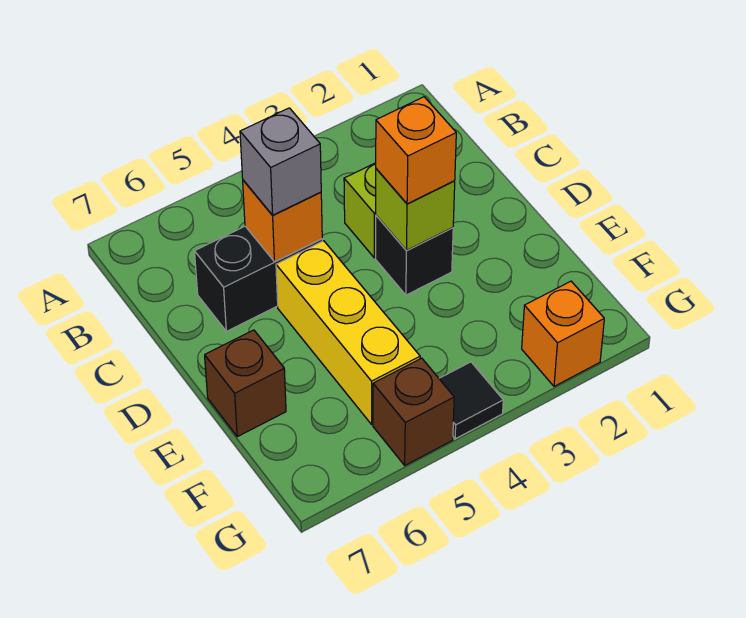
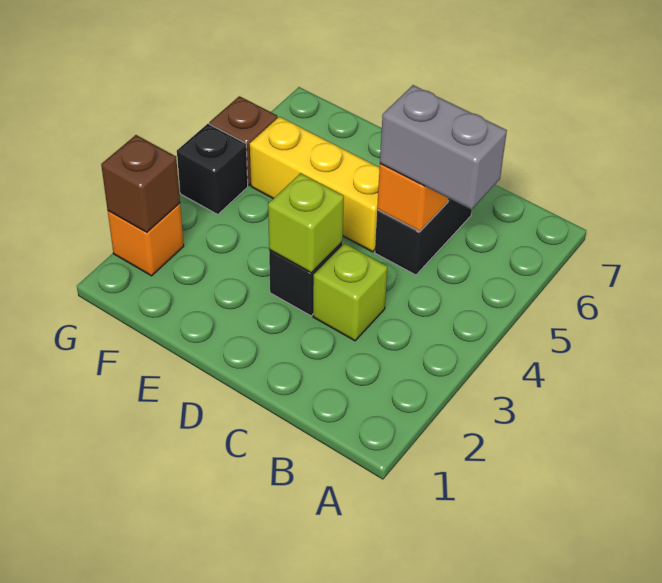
grey 1x1 brick [240,108,321,215] -> grey 1x2 brick [380,85,507,210]
orange 1x1 brick [376,97,456,204] -> none
brown 1x1 brick [205,330,286,437] -> brown 1x1 brick moved to [101,135,180,232]
black 1x1 tile [439,362,503,439] -> black 1x1 brick [177,124,248,215]

